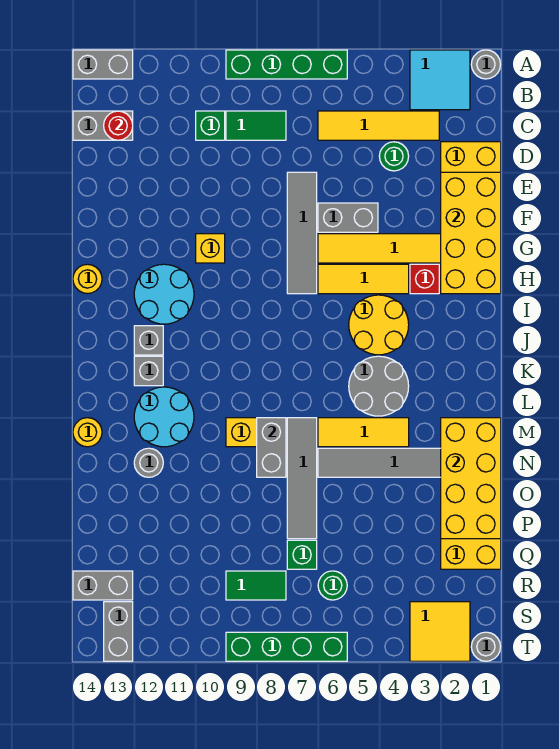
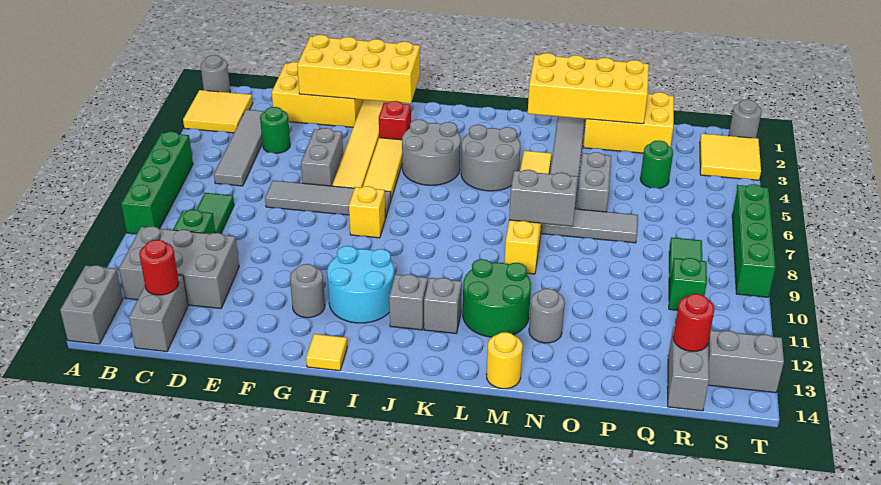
cyan 2x2 tile [410,50,470,110] -> yellow 2x2 tile [183,90,253,133]
none -> grey 2x3 brick [119,226,239,309]
yellow 1x4 tile [318,111,439,140] -> grey 1x4 tile [214,110,265,186]
yellow 1x1 brick [196,234,225,263] -> yellow 1x1 brick moved to [349,186,385,238]
none -> grey 1x1 round brick [290,264,325,318]
yellow 1x1 round brick [73,264,102,294] -> yellow 1x1 tile [306,334,347,371]
yellow 2x2 round brick [349,295,409,355] -> grey 2x2 round brick [402,120,461,185]
cyan 2x2 round brick [134,387,194,447] -> green 2x2 round brick [463,259,531,337]
none -> grey 1x2 brick [577,152,611,212]
green 1x1 brick [287,540,317,569] -> green 1x1 brick moved to [669,258,707,310]
green 1x1 round brick [318,571,347,600] -> green 1x1 round brick moved to [640,140,673,188]
none -> red 1x1 round brick [673,294,715,351]

